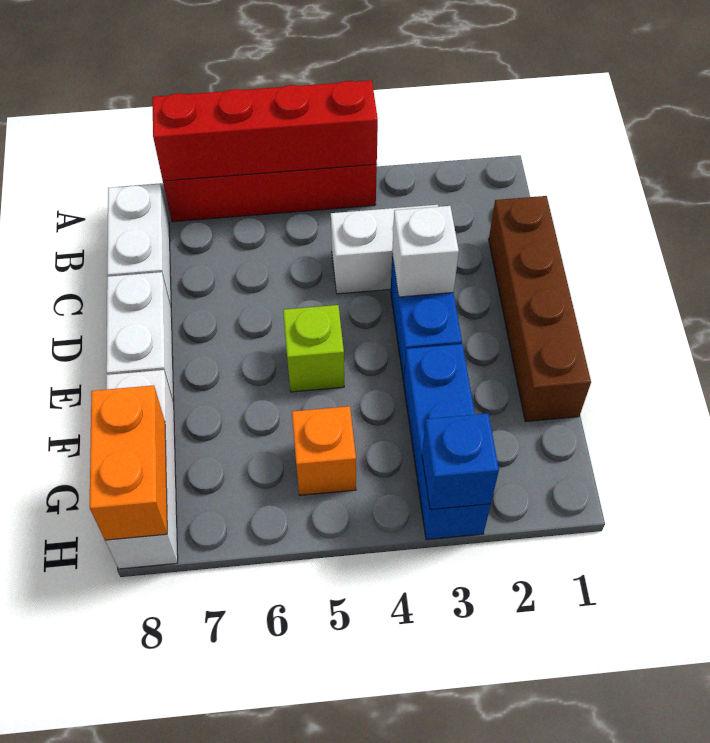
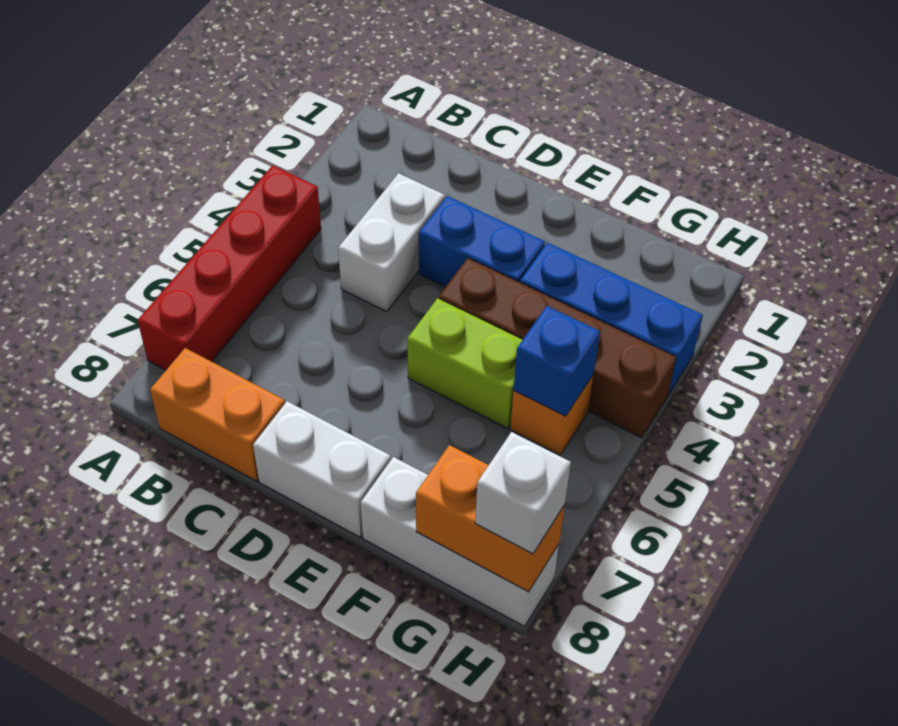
red 1x4 brick [152,80,378,181] -> none
white 1x2 brick [107,184,171,307] -> orange 1x2 brick [150,348,285,481]
brown 1x4 brick [489,196,591,422] -> brown 1x4 brick moved to [439,258,676,438]
white 1x1 brick [392,206,459,297] -> white 1x1 brick moved to [475,432,571,554]
lime 1x1 brick [283,305,344,392] -> lime 1x2 brick [407,298,522,428]
blue 1x1 brick [422,413,499,510] -> blue 1x1 brick moved to [514,306,600,416]

